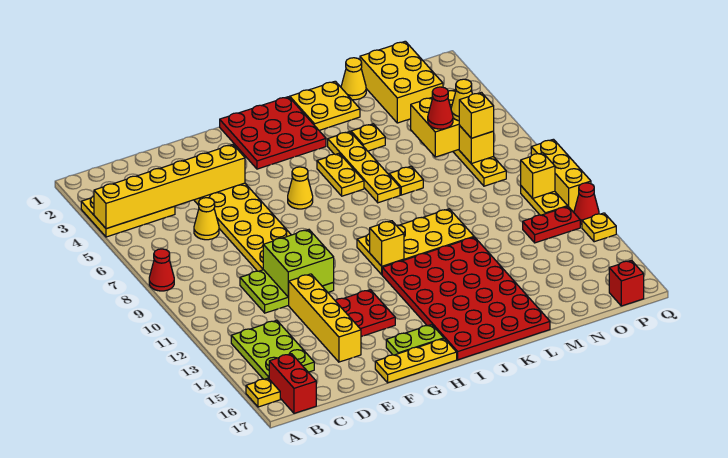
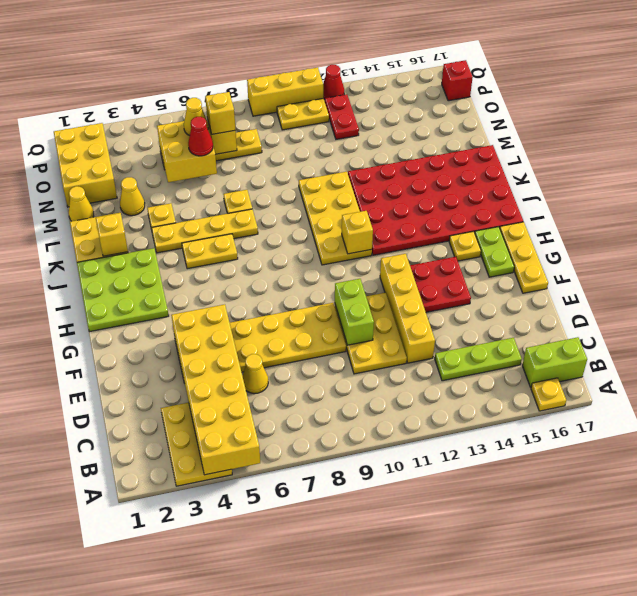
yellow 1x6 brick [94,145,245,229] -> yellow 2x6 brick [171,304,260,475]
red 1x1 cone [149,249,174,291] -> none
lime 2x3 plate [231,320,314,379] -> lime 1x3 plate [435,338,522,381]
red 1x2 brick [269,354,316,413] -> lime 1x2 brick [522,337,587,387]
lime 2x3 plate [240,270,334,313] -> yellow 2x3 plate [335,293,407,374]
lime 2x2 brick [263,230,334,297] -> lime 1x2 brick [335,279,374,345]
yellow 1x4 brick [289,274,361,362] -> yellow 1x4 brick turned to [380,254,435,363]
red 3x3 plate [220,97,326,169] -> lime 3x3 plate [77,248,169,332]
yellow 1x1 cone [288,167,313,209] -> yellow 1x1 cone moved to [120,177,145,216]
yellow 2x3 brick [360,41,443,123] -> yellow 2x3 brick turned to [54,123,117,207]
yellow 1x1 brick [521,153,555,198] -> yellow 1x1 brick moved to [96,213,128,256]
yellow 1x1 plate [582,213,616,242] -> yellow 1x1 plate moved to [449,231,481,261]

